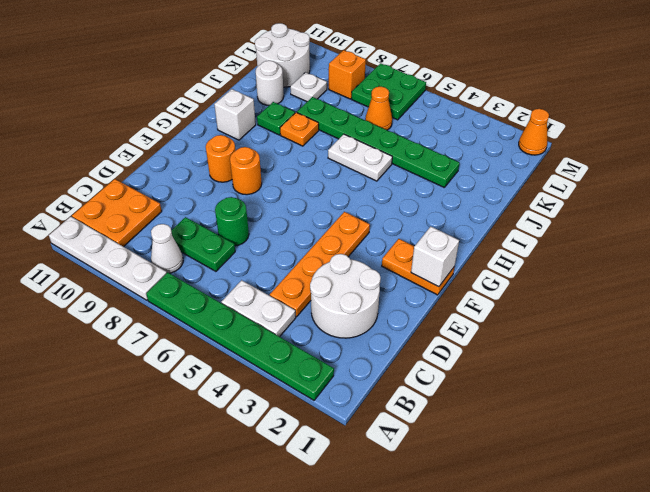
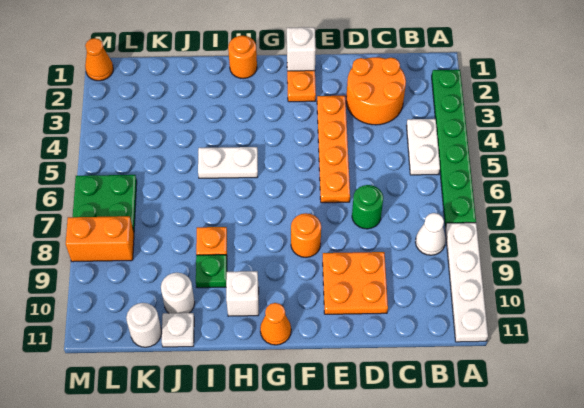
orange 2x2 plate [72,179,162,247] -> orange 2x2 plate moved to [323,252,388,314]
white 2x2 round brick [310,254,381,338] -> orange 2x2 round brick [346,57,406,125]
orange 1x4 plate [270,212,370,317] -> orange 1x4 plate turned to [317,96,350,203]
green 1x2 plate [171,217,235,271] -> none
orange 1x1 round brick [206,135,235,182] -> orange 1x1 round brick moved to [228,36,257,79]
white 1x2 plate [328,134,392,181] -> white 1x2 plate turned to [198,147,258,178]
green 1x6 plate [297,97,459,187] -> none
orange 1x1 cone [365,87,392,130] -> orange 1x1 cone moved to [260,303,291,345]
white 1x1 plate [290,72,327,102] -> white 1x1 plate moved to [162,313,194,347]
white 2x2 round brick [255,23,310,87] -> white 1x1 round brick [126,303,162,347]
orange 1x1 brick [329,50,366,99] -> orange 1x2 brick [66,216,134,262]

